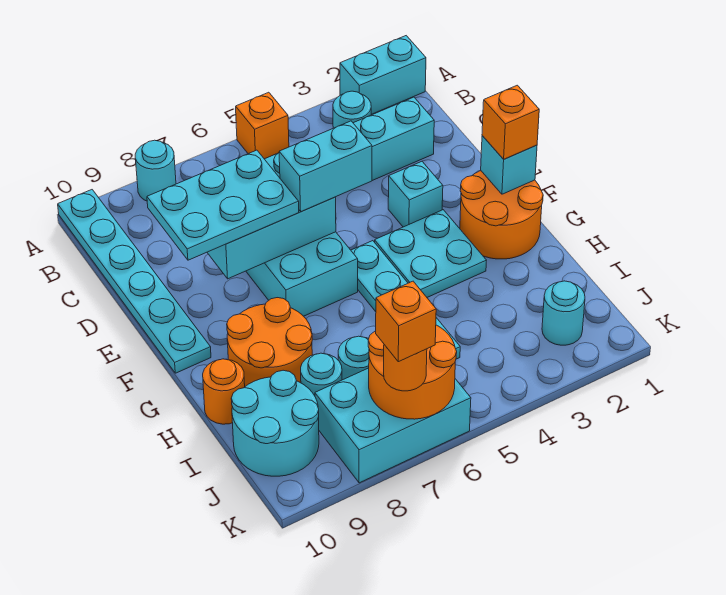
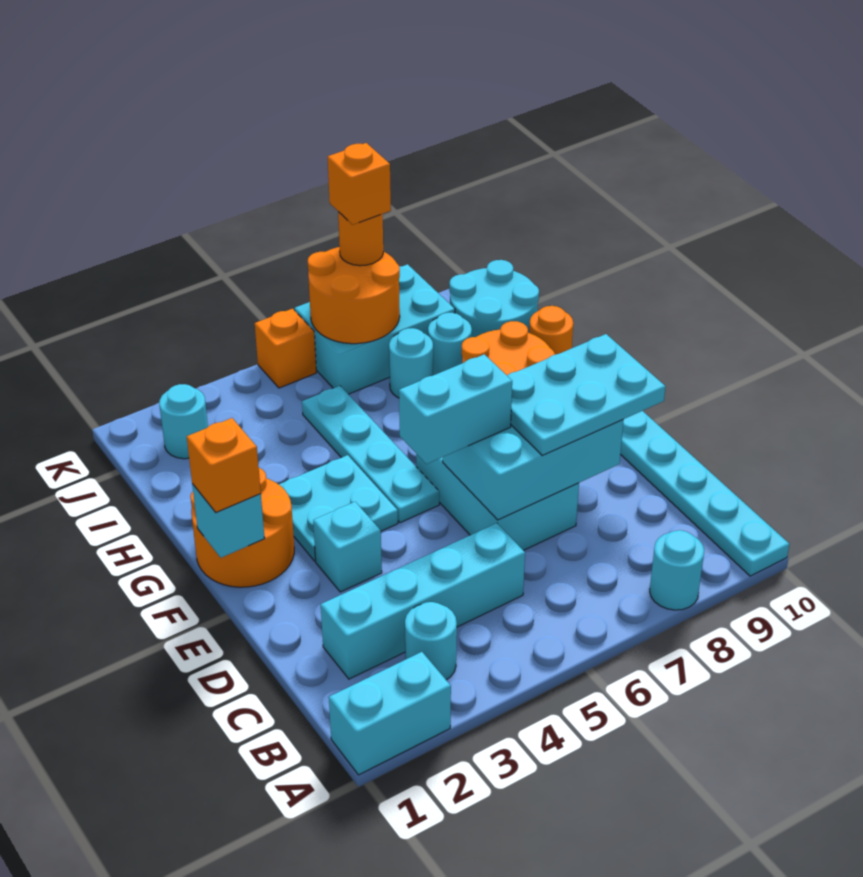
orange 1x1 brick [236,92,289,159] -> orange 1x1 brick moved to [255,309,316,388]

